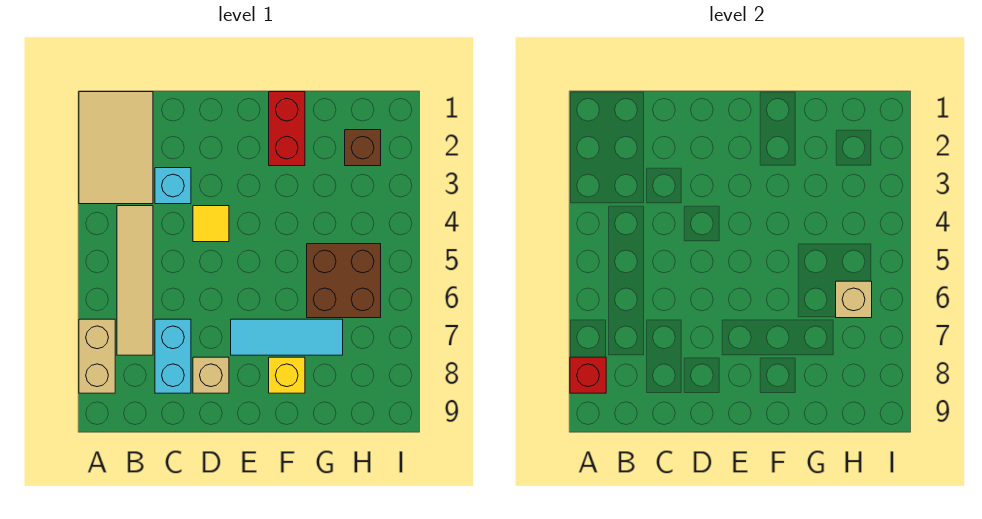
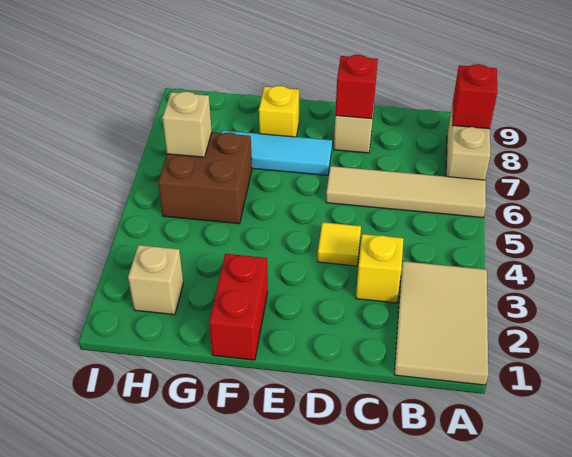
tan 1x4 tile [117,206,153,355] -> tan 1x4 tile turned to [326,166,486,218]
cyan 1x1 brick [155,168,191,204] -> yellow 1x1 brick [356,234,404,303]
cyan 1x2 brick [155,319,191,393] -> none
none -> red 1x1 brick [335,55,378,119]
brown 1x1 brick [345,130,381,166] -> tan 1x1 brick [128,245,183,315]

